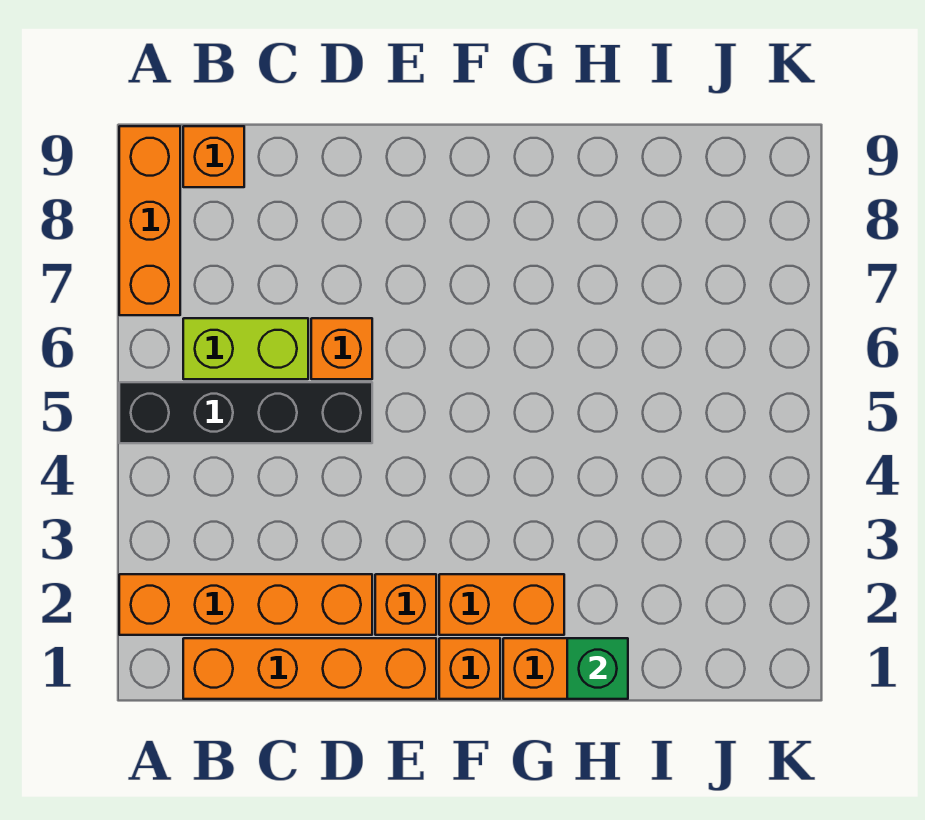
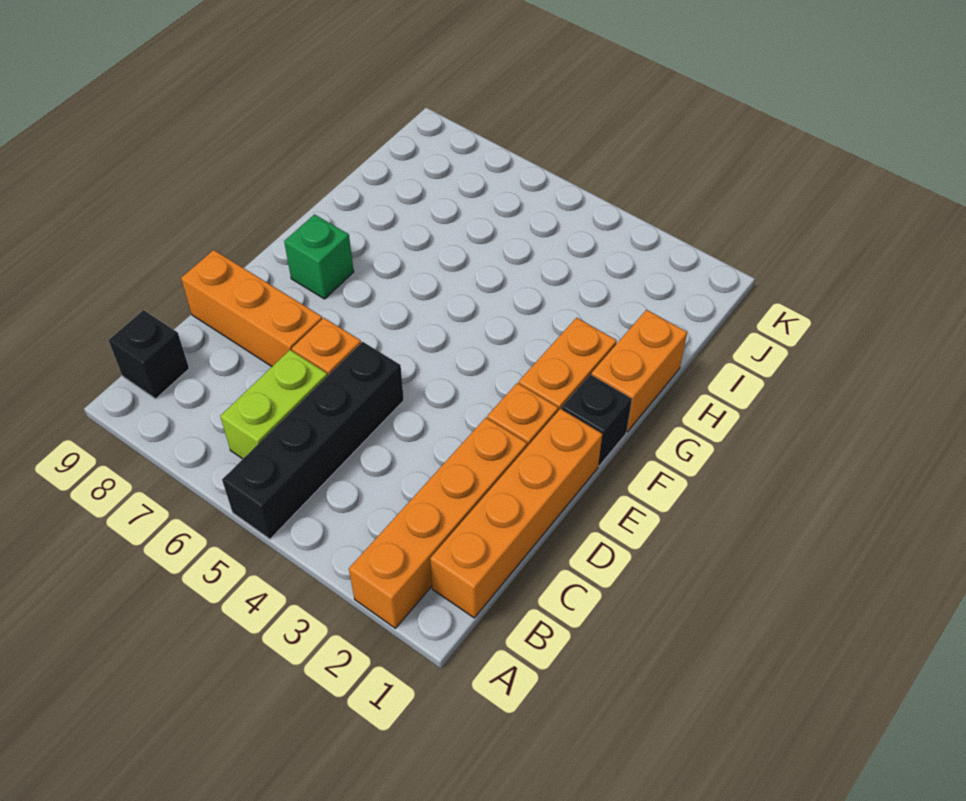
orange 1x3 brick [119,126,180,315] -> orange 1x3 brick moved to [181,250,322,366]
orange 1x1 brick [183,126,244,187] -> black 1x1 brick [108,310,189,399]
orange 1x1 brick [439,638,500,699] -> black 1x1 brick [562,375,632,466]
green 1x1 brick [567,638,628,699] -> green 1x1 brick moved to [284,215,354,299]

